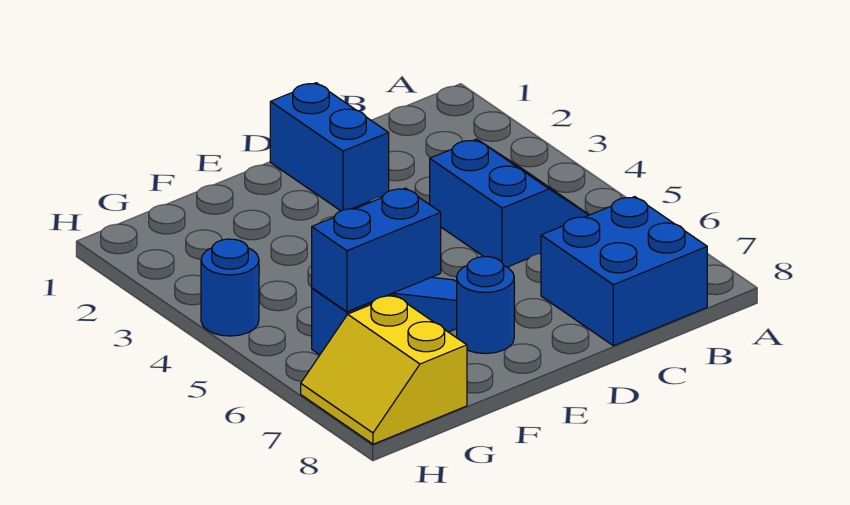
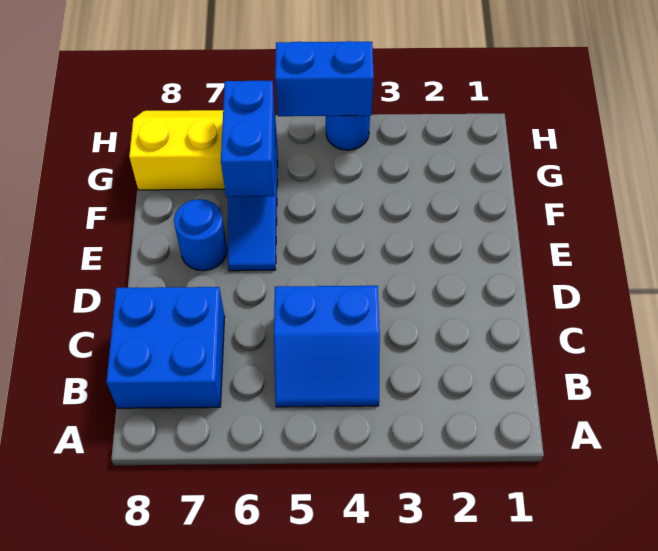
blue 1x2 brick [270,83,389,211] -> blue 1x2 brick moved to [275,41,374,116]

